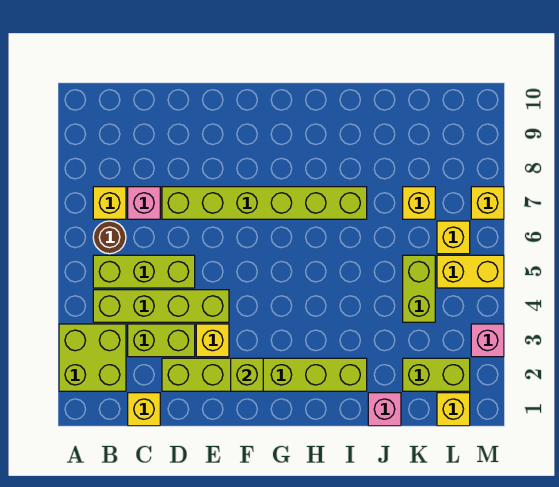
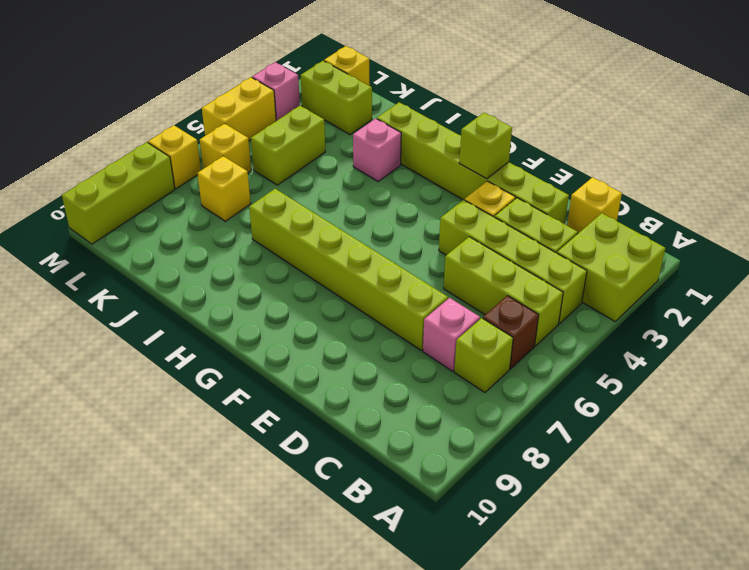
brown 1x1 round brick [93,221,126,254] -> brown 1x1 brick [483,296,539,369]
yellow 1x1 brick [93,187,126,219] -> lime 1x1 brick [454,318,513,392]
pink 1x1 brick [368,393,401,426] -> pink 1x1 brick moved to [353,119,401,181]
yellow 1x2 brick [437,255,504,288] -> yellow 1x2 brick turned to [202,77,276,141]
none -> lime 1x3 brick [62,142,175,244]

